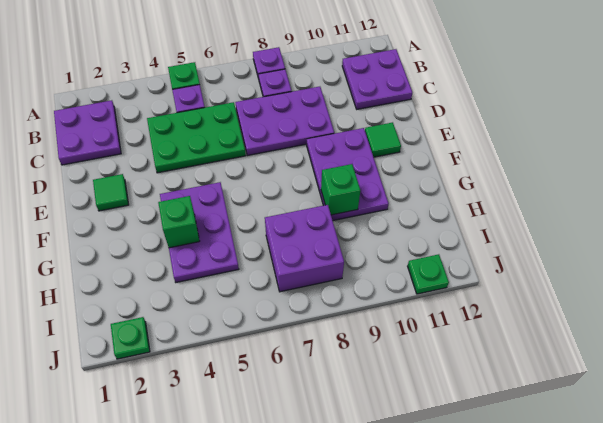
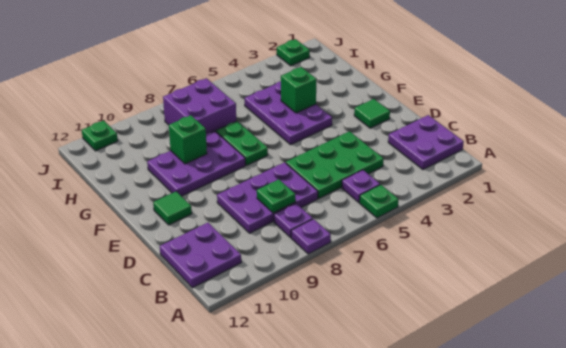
none -> green 1x1 plate [257,179,295,213]
purple 2x3 plate [307,128,389,220] -> purple 2x3 plate turned to [147,131,246,196]
none -> green 1x2 plate [216,121,268,165]

